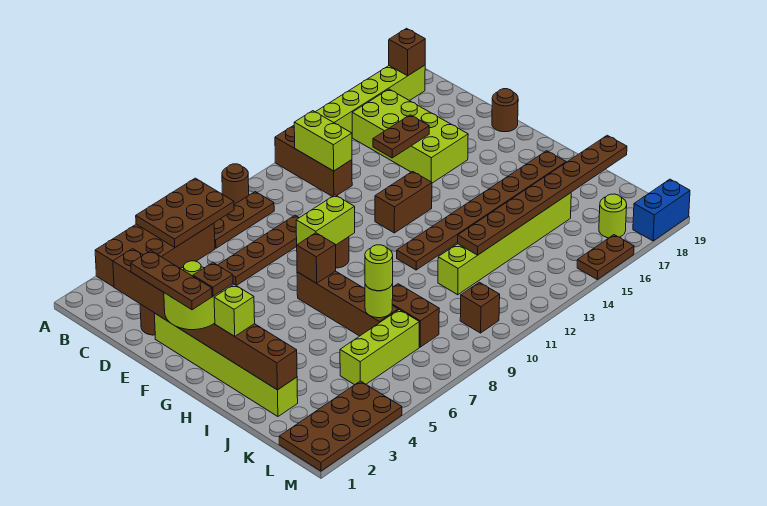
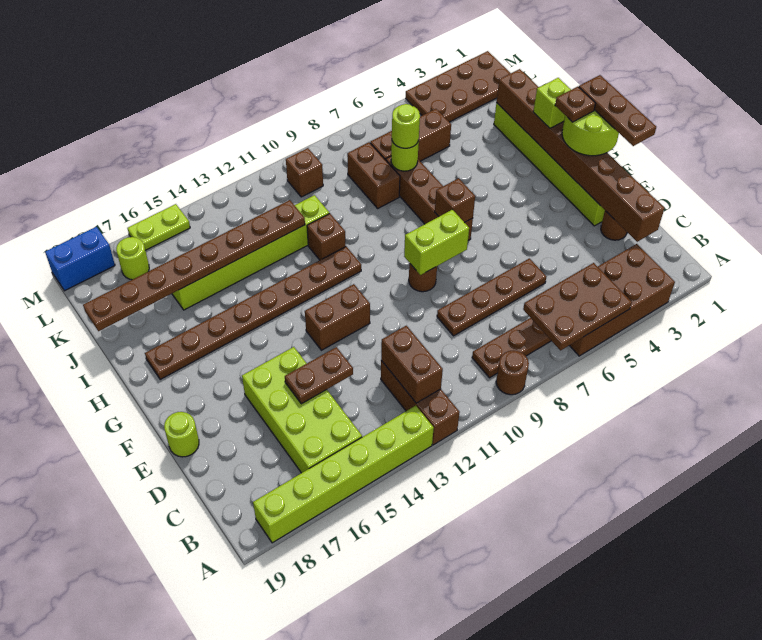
brown 1x1 brick [389,28,425,76] -> brown 1x1 brick moved to [307,213,346,260]
lime 1x2 brick [294,111,352,171] -> brown 1x2 brick [381,326,443,403]
brown 1x1 round brick [492,89,518,132] -> lime 1x1 round brick [164,412,199,457]
lime 1x3 brick [340,310,419,385] -> brown 1x3 brick [370,109,451,161]
brown 1x2 plate [577,235,634,279] -> lime 1x2 plate [128,204,190,250]

